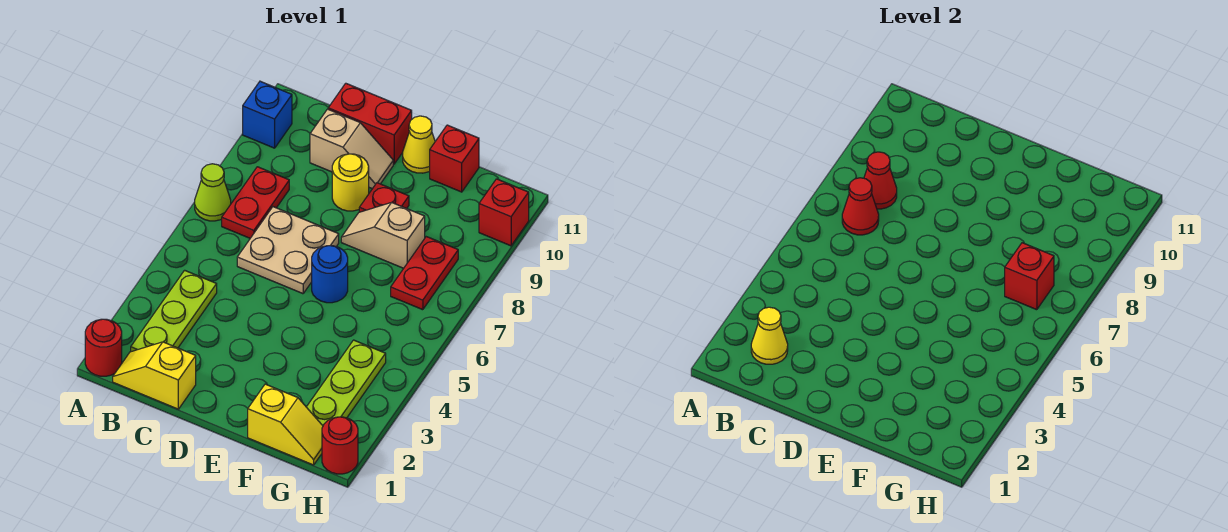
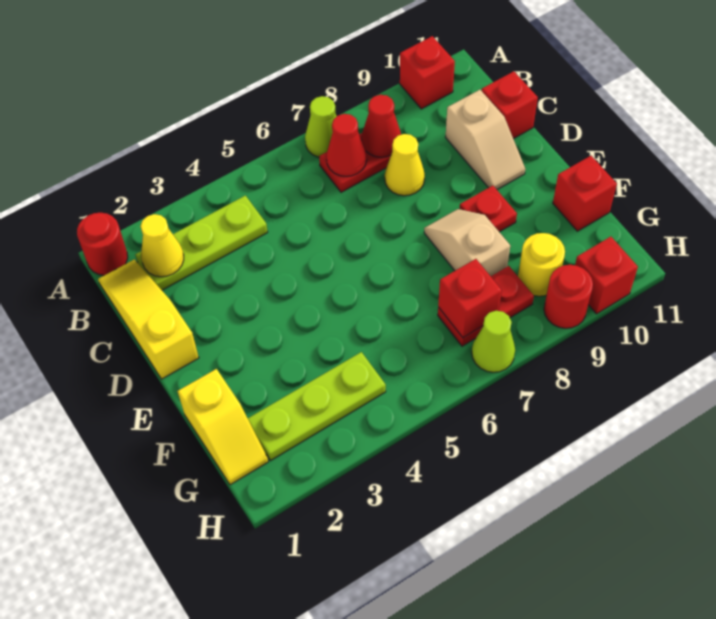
blue 1x1 brick [243,81,292,148] -> red 1x1 brick [400,36,455,109]
yellow 1x2 slope [113,342,196,409] -> yellow 1x3 slope [98,259,199,379]
tan 2x2 plate [237,207,339,294] -> none
red 1x2 brick [328,83,412,164] -> red 1x1 brick [482,71,538,139]
yellow 1x1 round brick [332,154,369,211] -> yellow 1x1 round brick moved to [518,233,565,296]
blue 1x1 round brick [312,246,348,303] -> none
yellow 1x1 cone [403,116,435,173] -> yellow 1x1 cone moved to [385,134,425,196]
red 1x1 round brick [322,417,358,474] -> red 1x1 round brick moved to [544,265,593,328]
none -> lime 1x1 cone [472,311,515,372]

